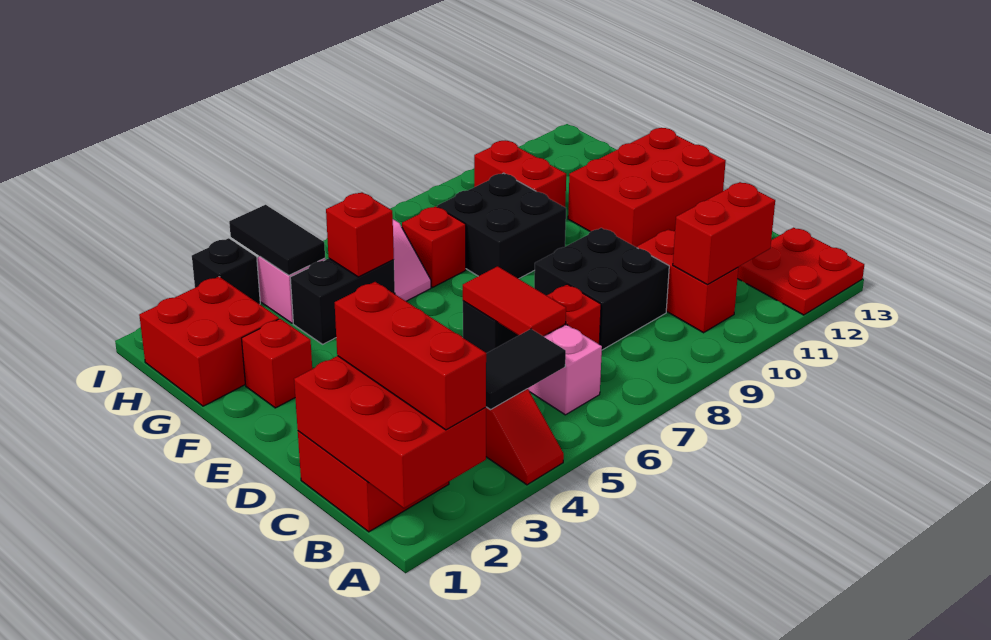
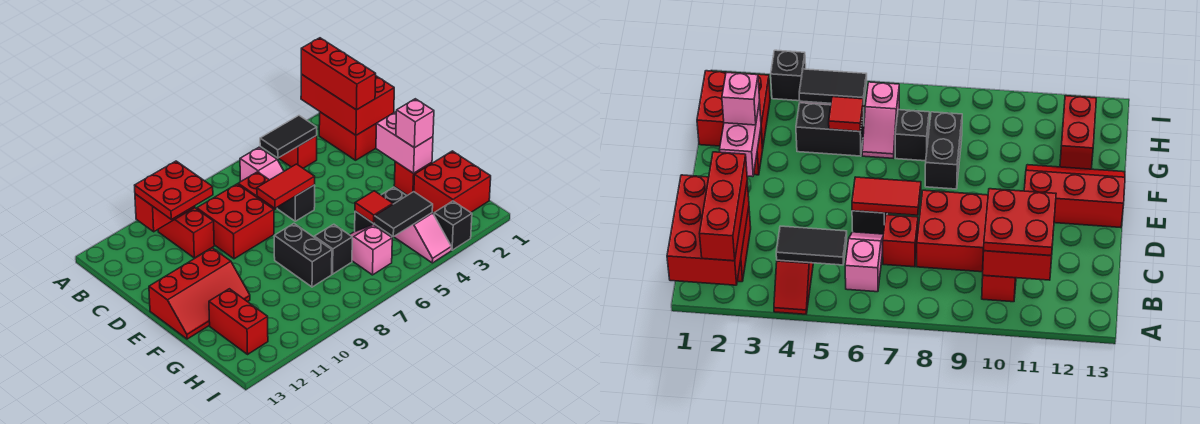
red 2x2 plate [737,228,864,315] -> red 2x2 plate moved to [135,161,213,219]
red 1x2 tile [463,266,566,336] -> red 1x2 tile turned to [257,164,315,208]
black 2x2 brick [534,228,669,350] -> red 2x2 brick [197,184,274,259]
none -> pink 1x2 brick [376,112,433,173]
red 2x3 brick [568,128,726,247] -> red 2x3 slope [149,248,250,339]
none -> pink 1x1 brick [396,99,434,148]
black 2x2 brick [437,173,566,279] -> black 1x2 brick [274,224,332,287]
red 1x1 brick [326,192,394,277] -> red 1x1 tile [355,191,393,223]
red 1x1 brick [402,206,466,287] -> black 1x1 brick [314,224,352,274]
red 1x2 brick [474,141,566,207] -> red 1x2 brick moved to [209,289,268,354]
black 1x2 tile [229,205,325,275] -> black 1x2 tile turned to [375,192,433,237]

